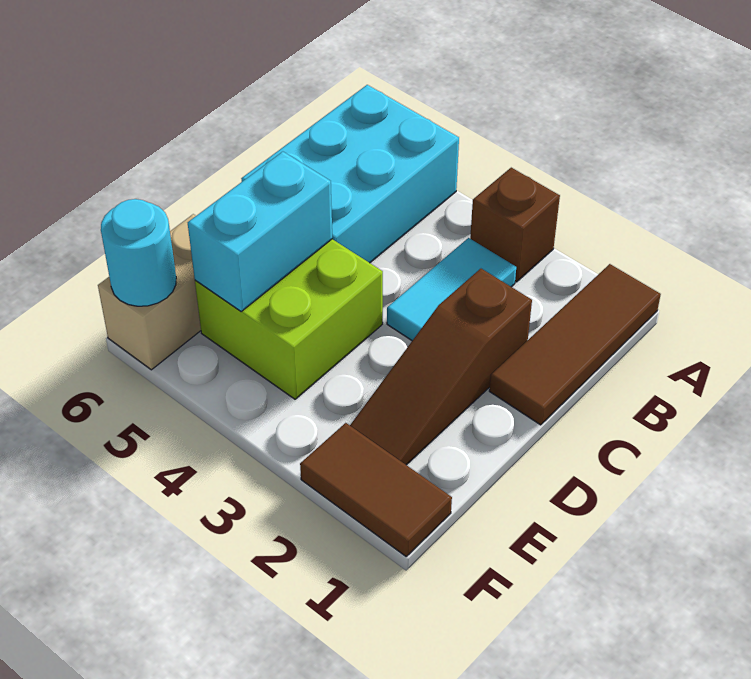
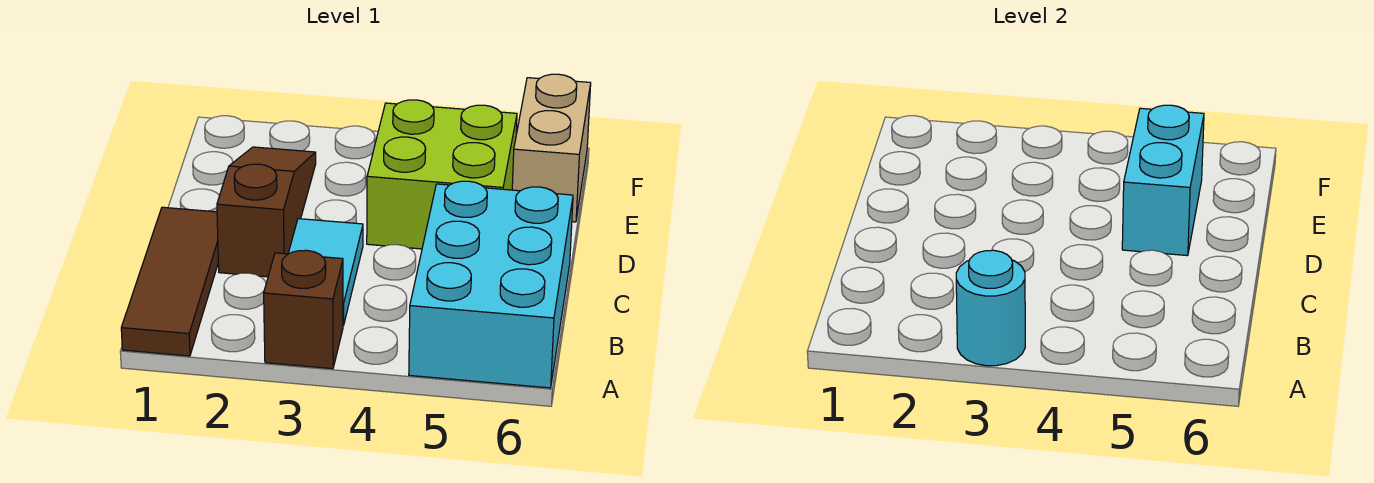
brown 1x2 tile [300,423,452,556] -> none
cyan 1x1 round brick [101,199,176,306] -> cyan 1x1 round brick moved to [956,250,1025,366]

